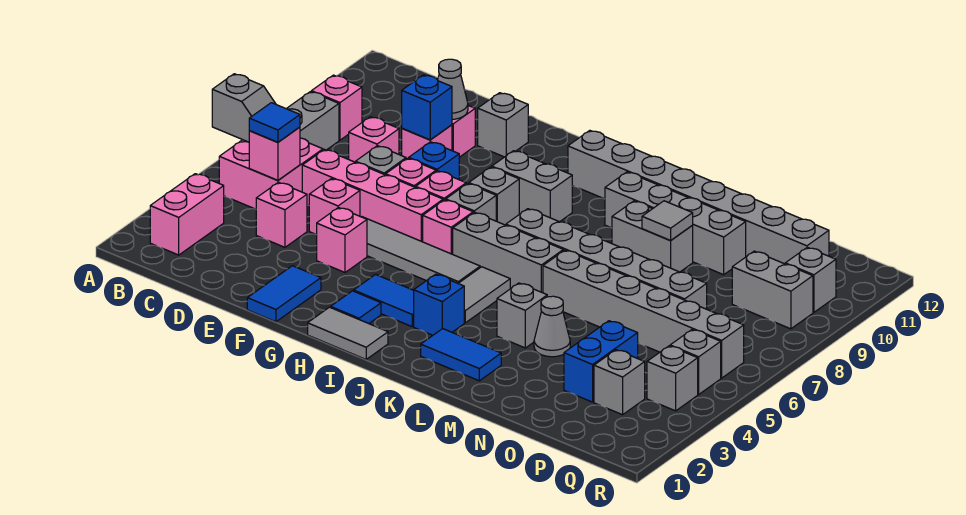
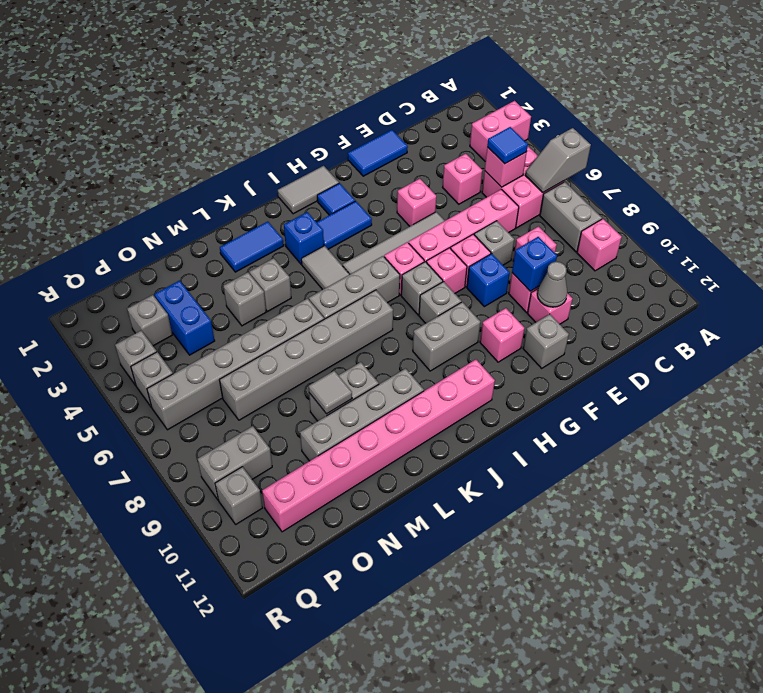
pink 1x2 brick [150,174,224,255] -> pink 1x2 brick turned to [470,101,531,162]
pink 1x1 brick [309,179,360,235] -> pink 1x1 brick moved to [480,308,524,362]
blue 1x2 tile [247,266,321,322] -> blue 1x2 tile turned to [348,130,408,176]
grey 1x8 brick [568,131,829,264] -> pink 1x8 brick [262,359,495,532]
grey 1x1 cone [534,296,570,357] -> grey 1x1 brick [223,272,266,326]

